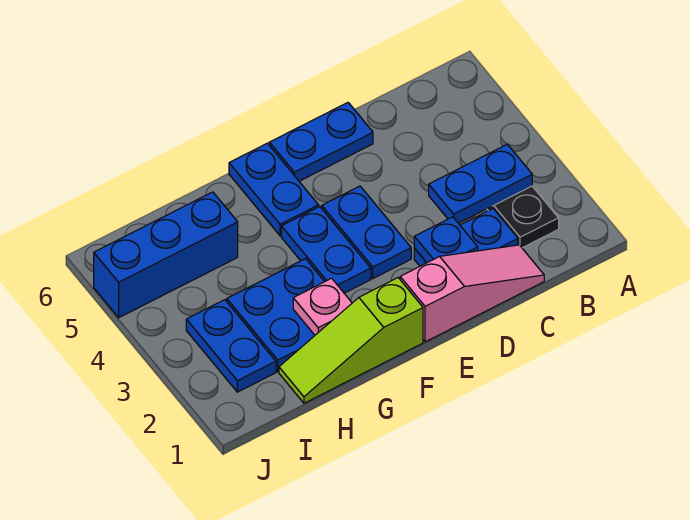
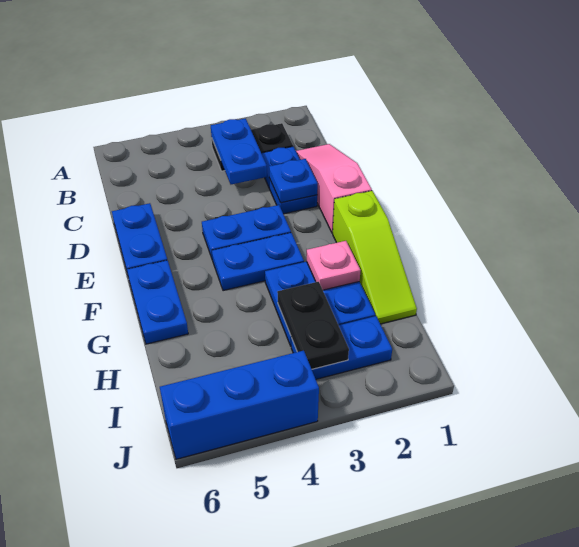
blue 1x2 plate [229,143,319,236] -> blue 1x2 plate turned to [127,260,188,344]
none -> black 1x2 plate [277,282,349,369]
blue 1x3 brick [94,192,238,318] -> blue 1x3 brick turned to [160,351,319,459]

